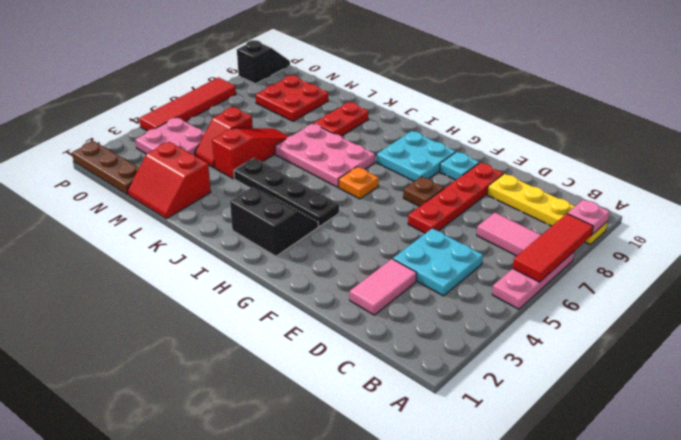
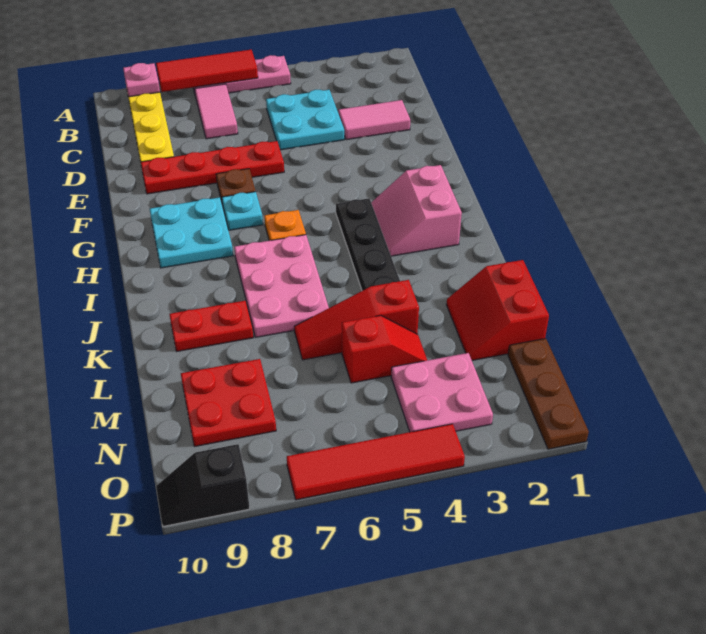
cyan 1x1 plate [440,152,479,180] -> cyan 1x1 plate moved to [222,192,263,230]
black 2x2 slope [230,187,318,256] -> pink 2x2 slope [371,165,462,256]
red 2x2 slope [127,142,211,219] -> red 2x2 slope turned to [447,260,549,360]

